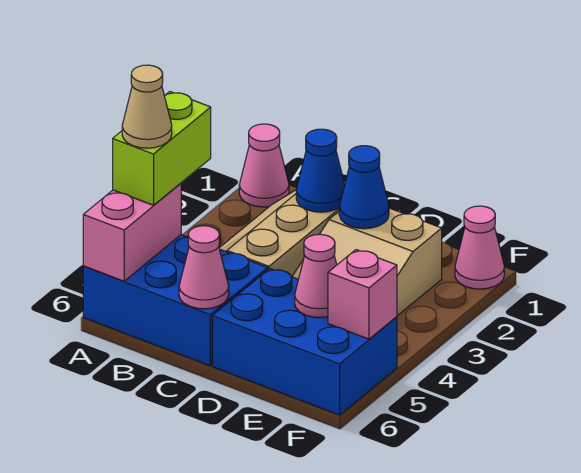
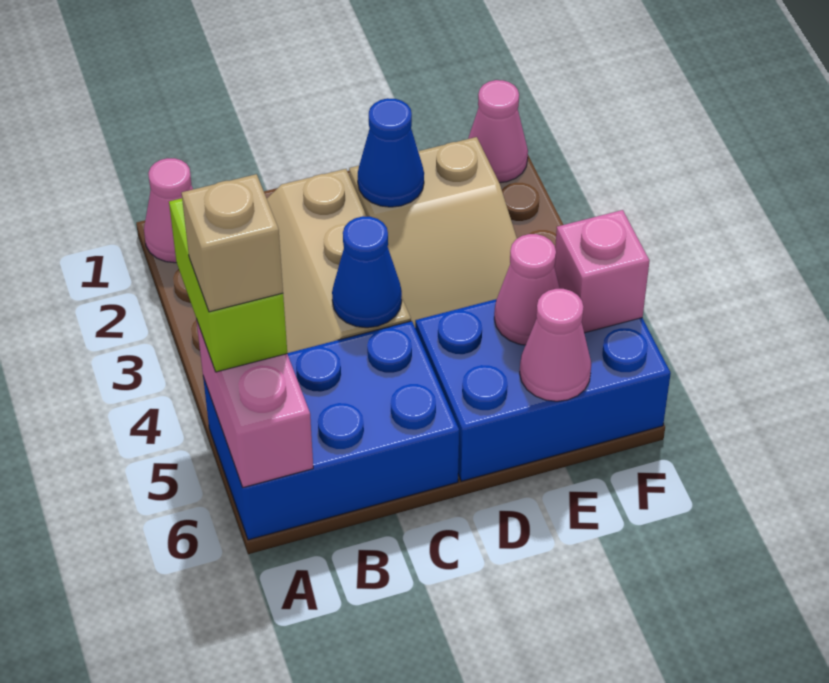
tan 1x1 cone [122,65,172,148] -> tan 1x1 brick [182,174,283,312]
blue 1x1 cone [296,129,345,212] -> blue 1x1 cone moved to [332,216,402,328]
pink 1x1 cone [179,226,229,309] -> pink 1x1 cone moved to [520,289,591,401]

